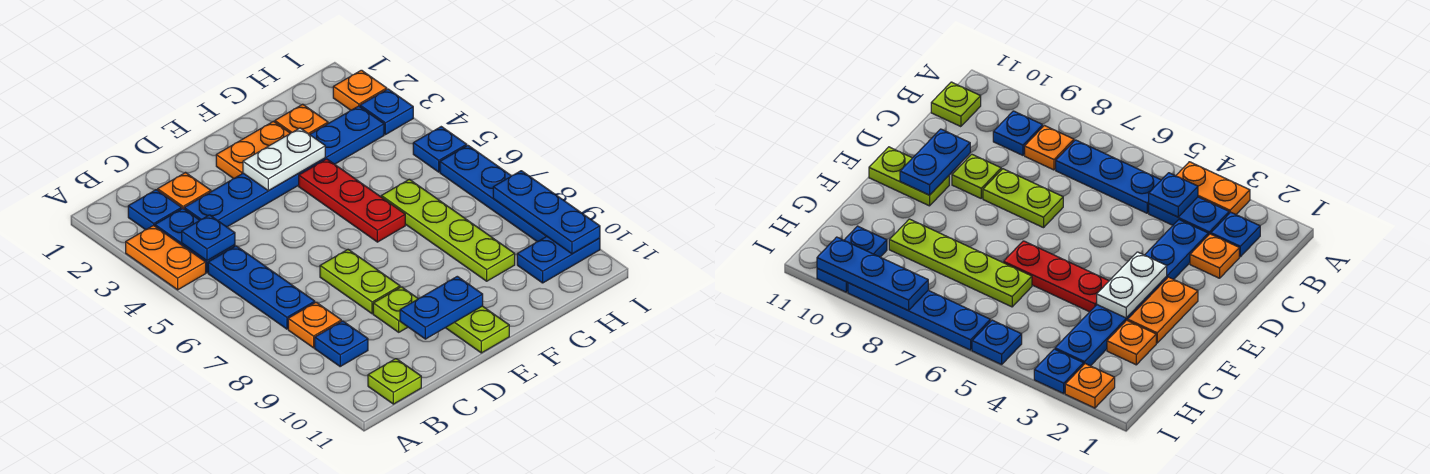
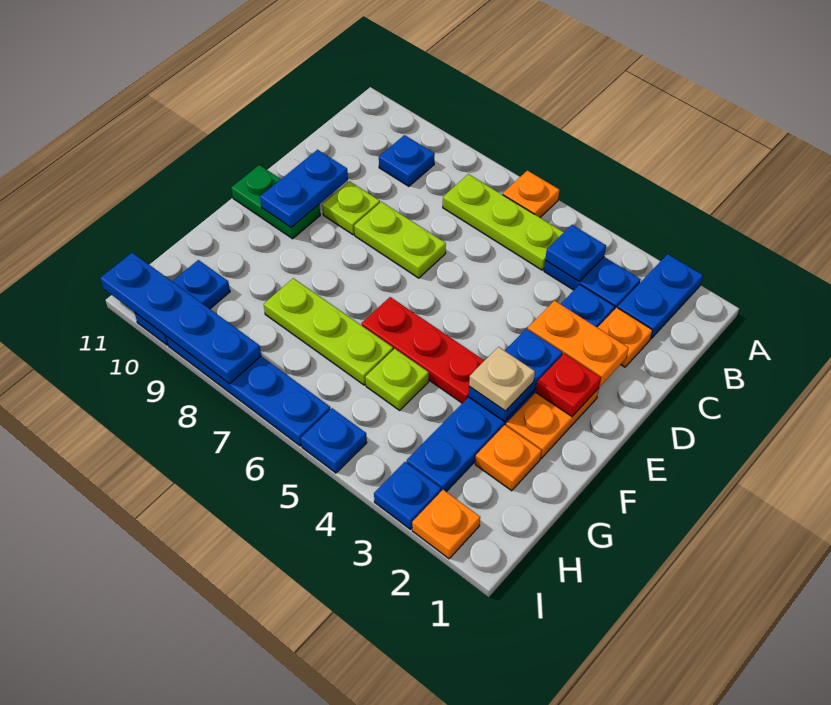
orange 1x2 plate [126,225,206,290] -> orange 1x2 plate moved to [528,301,628,386]
blue 1x1 plate [128,190,182,230] -> blue 1x2 plate [618,254,703,339]
blue 1x3 plate [208,246,315,329] -> lime 1x3 plate [443,174,564,270]
orange 1x1 plate [288,302,341,348] -> orange 1x1 plate moved to [503,171,559,217]
lime 1x1 plate [368,359,421,404] -> lime 1x1 plate moved to [365,349,429,410]
none -> red 1x1 plate [536,354,601,417]
white 1x2 plate [243,128,325,191] -> blue 1x2 plate [469,329,562,422]
lime 1x2 plate [446,306,509,353] -> green 1x2 plate [231,165,320,239]
none -> tan 1x1 plate [469,347,535,411]
lime 1x4 plate [381,179,515,281] -> lime 1x3 plate [264,278,393,385]
blue 1x3 plate [493,171,600,254] -> blue 1x4 plate [100,253,261,384]

